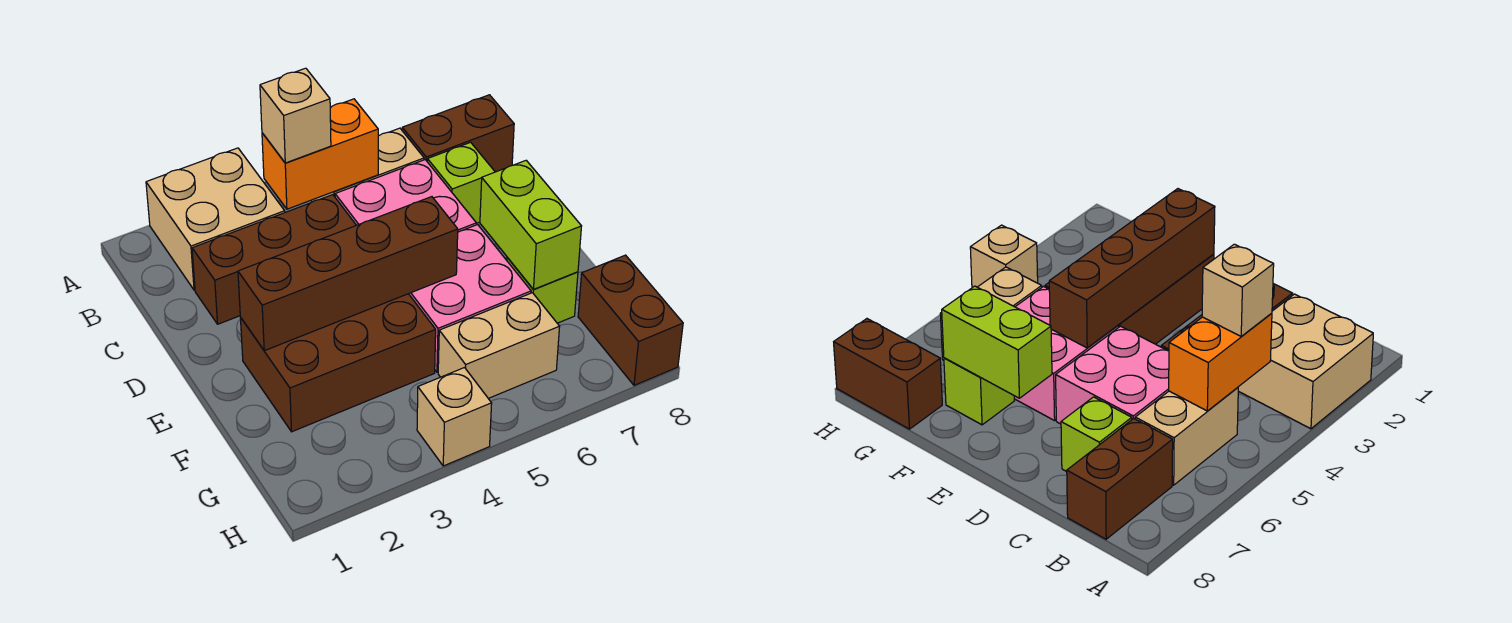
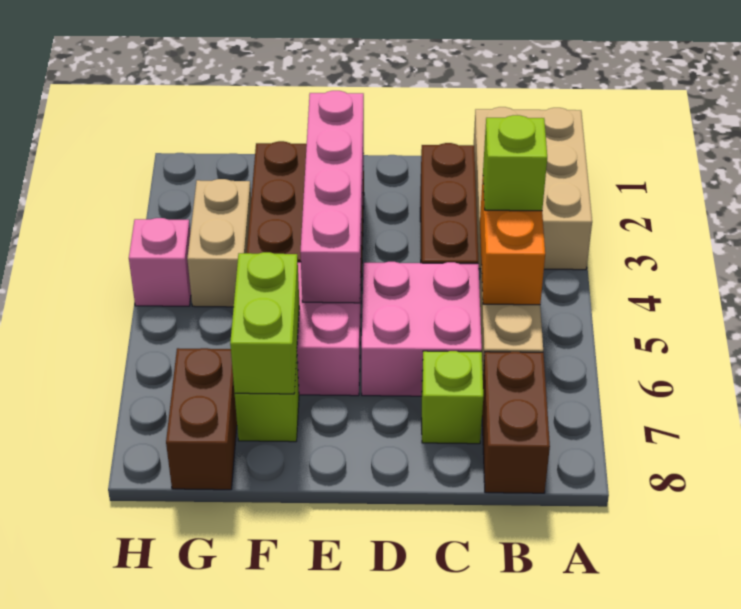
tan 2x2 brick [146,148,285,290] -> tan 2x3 brick [474,107,592,270]
tan 1x1 brick [260,68,331,163] -> lime 1x1 brick [483,115,547,211]
brown 1x4 brick [238,197,458,351] -> pink 1x4 brick [300,91,364,303]
lime 1x2 brick [480,160,582,289] -> lime 1x2 brick turned to [230,252,299,394]
tan 1x2 brick [438,293,560,398] -> tan 1x2 brick moved to [187,179,251,307]
brown 1x2 brick [578,255,683,385] -> brown 1x2 brick turned to [166,348,237,490]
tan 1x1 brick [417,368,492,466] -> pink 1x1 brick [129,218,191,306]

